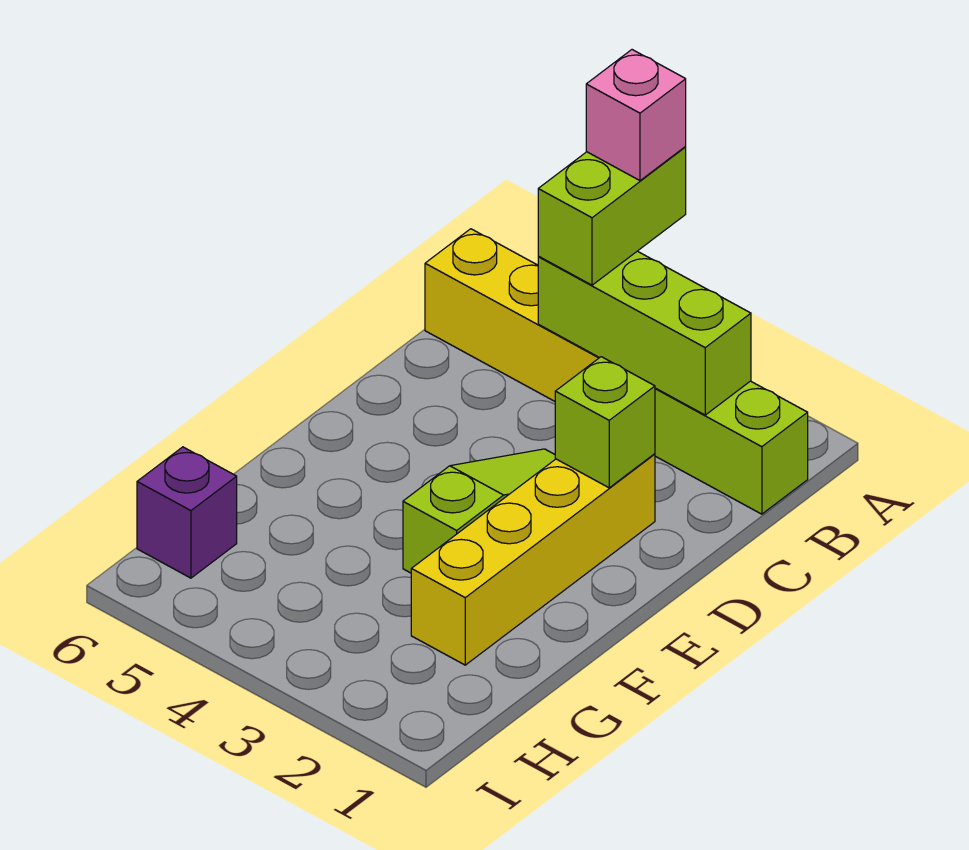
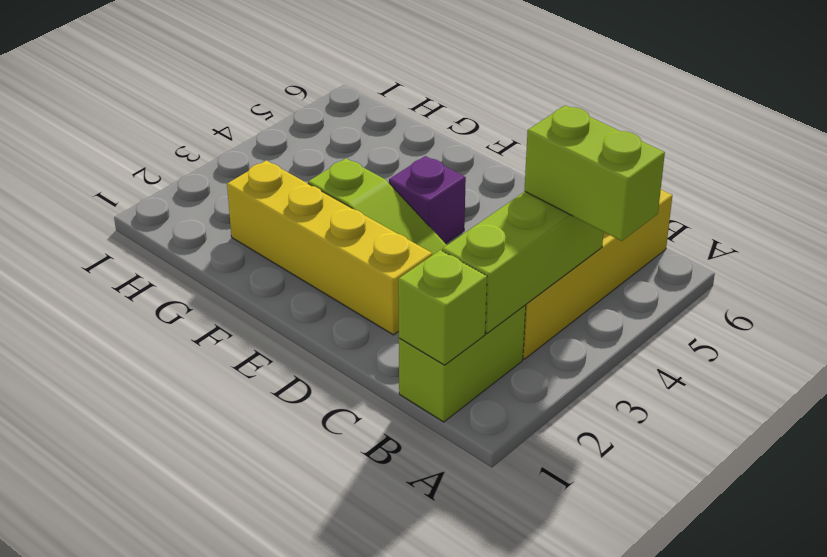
pink 1x1 brick [586,50,686,181] -> none
lime 1x1 brick [555,357,655,488] -> lime 1x1 brick moved to [398,250,487,365]
purple 1x1 brick [137,447,237,578] -> purple 1x1 brick moved to [389,156,466,244]

